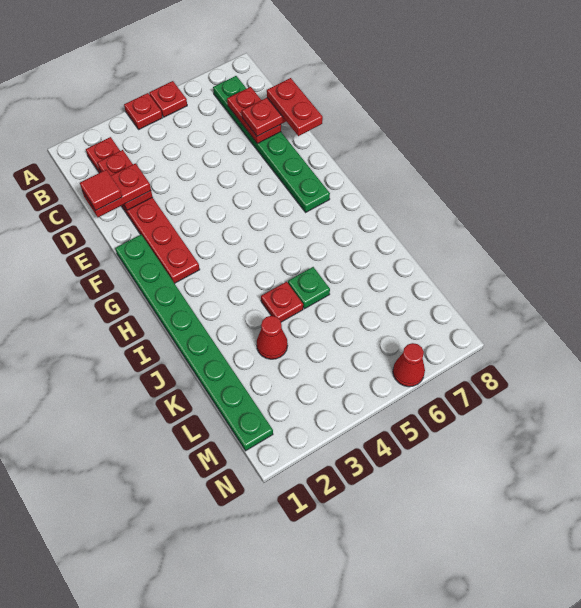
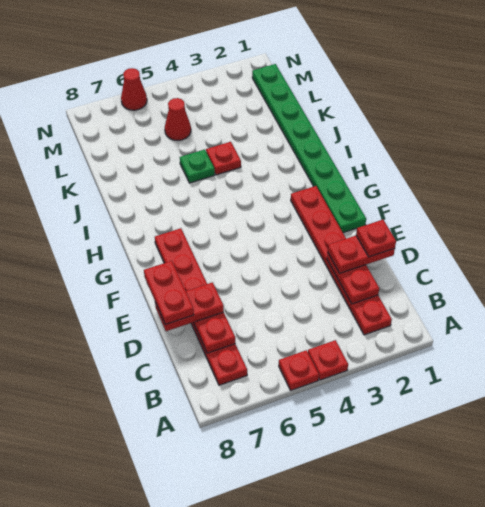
green 1x6 plate [213,76,330,212] -> red 1x6 plate [155,228,247,385]
red 1x1 tile [80,170,122,211] -> red 1x1 plate [356,220,396,257]
red 1x1 cone [257,316,288,359] -> red 1x1 cone moved to [165,98,191,141]

